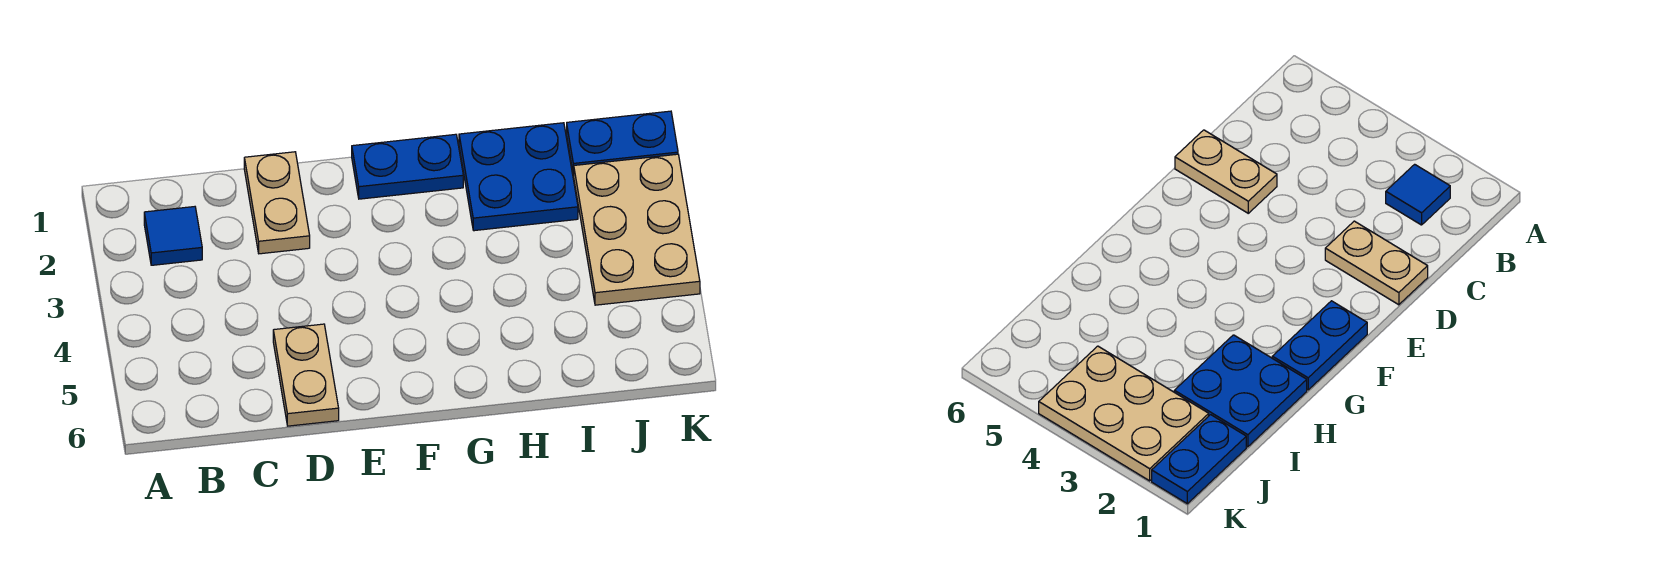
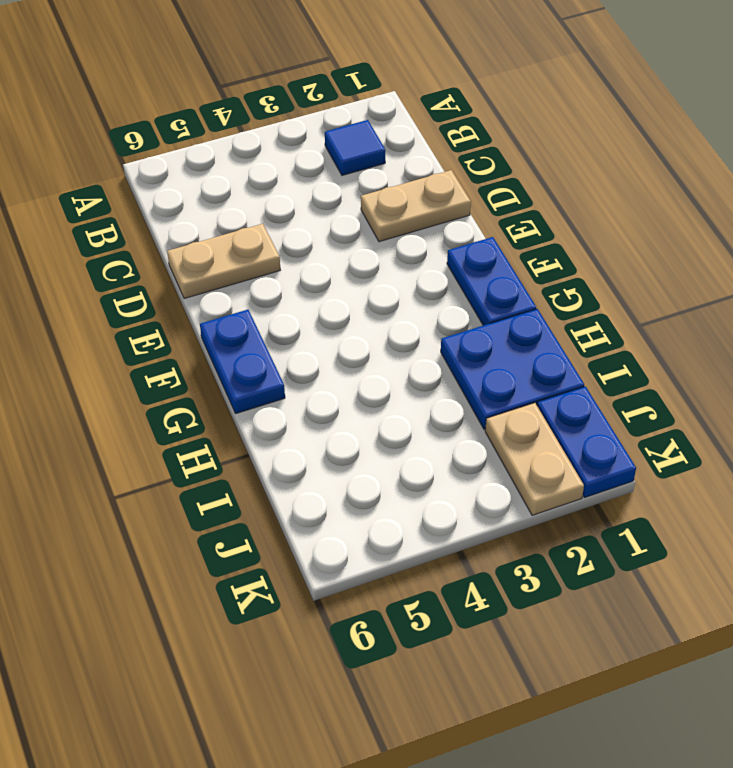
none -> blue 1x2 plate [200,310,285,414]
tan 2x3 plate [574,154,700,305] -> tan 1x2 plate [485,403,584,515]

